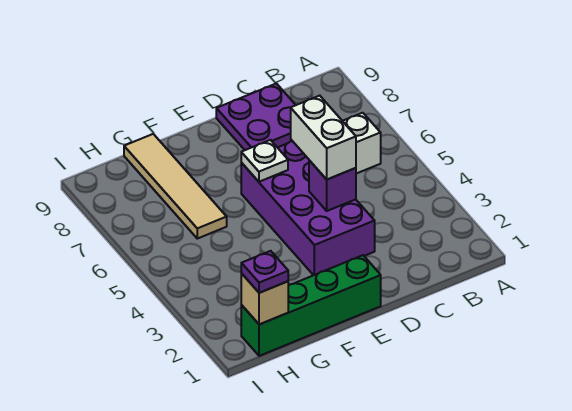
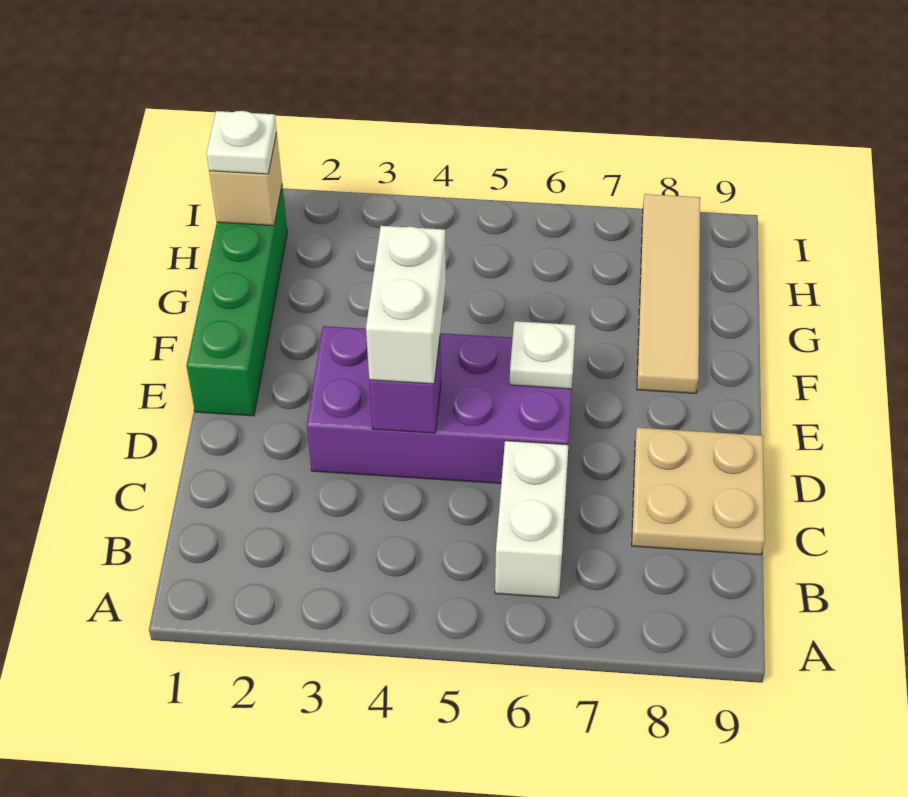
purple 2x2 plate [216,84,295,150] -> tan 2x2 plate [632,428,765,555]
white 1x2 brick [291,96,356,179] -> white 1x2 brick turned to [366,226,446,384]
tan 1x4 tile [124,134,227,239] -> tan 1x4 tile turned to [637,194,700,393]
purple 1x1 plate [241,251,288,293] -> white 1x1 plate [206,111,277,174]

